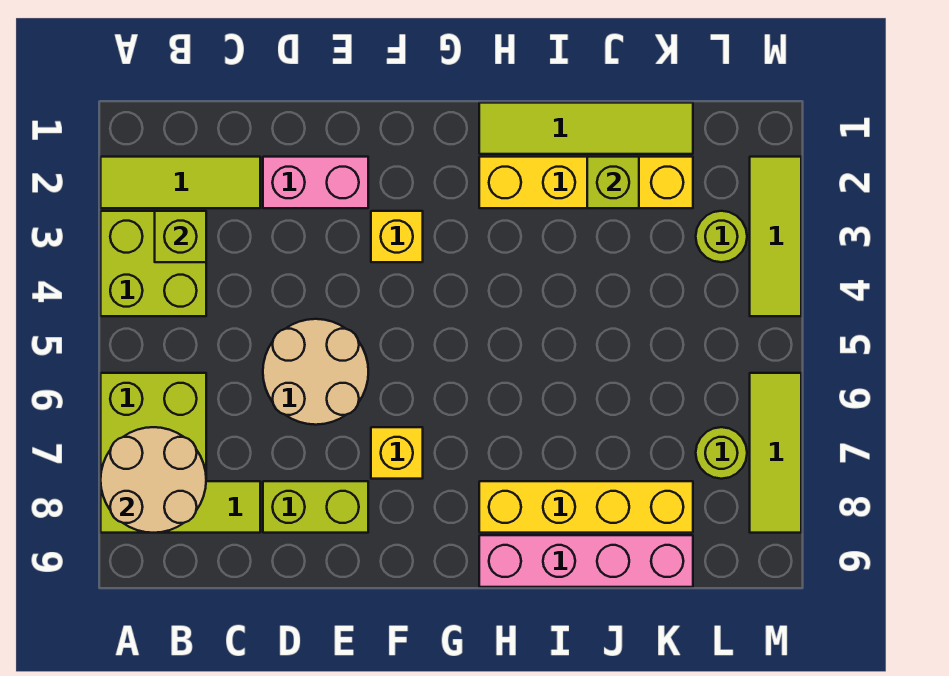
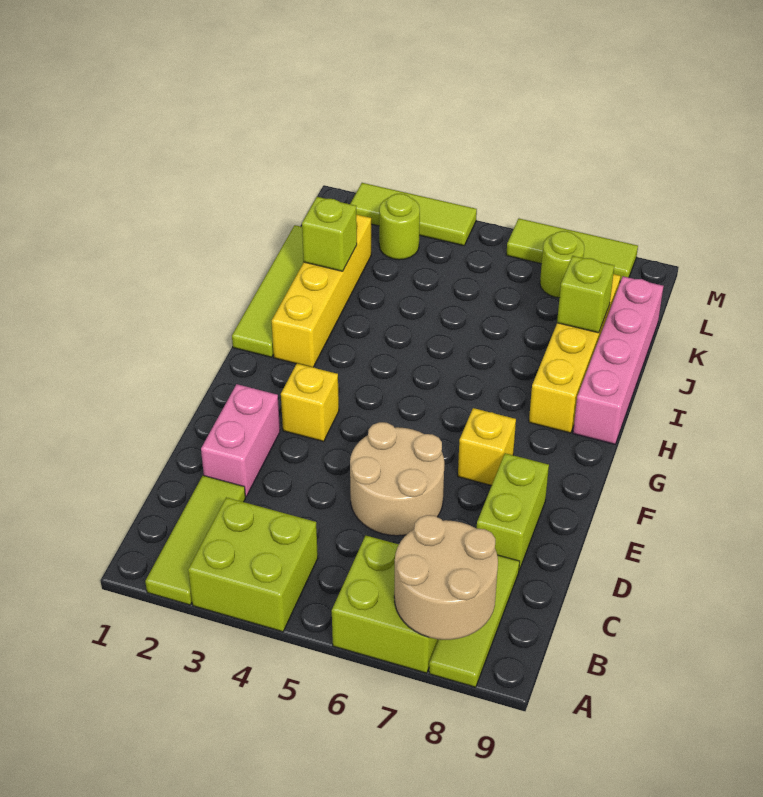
lime 1x1 brick [155,211,206,262] -> lime 1x1 brick moved to [557,256,614,333]

